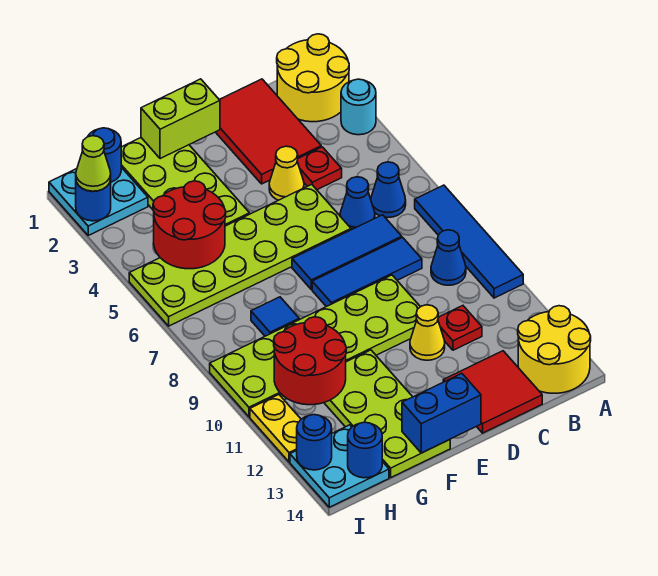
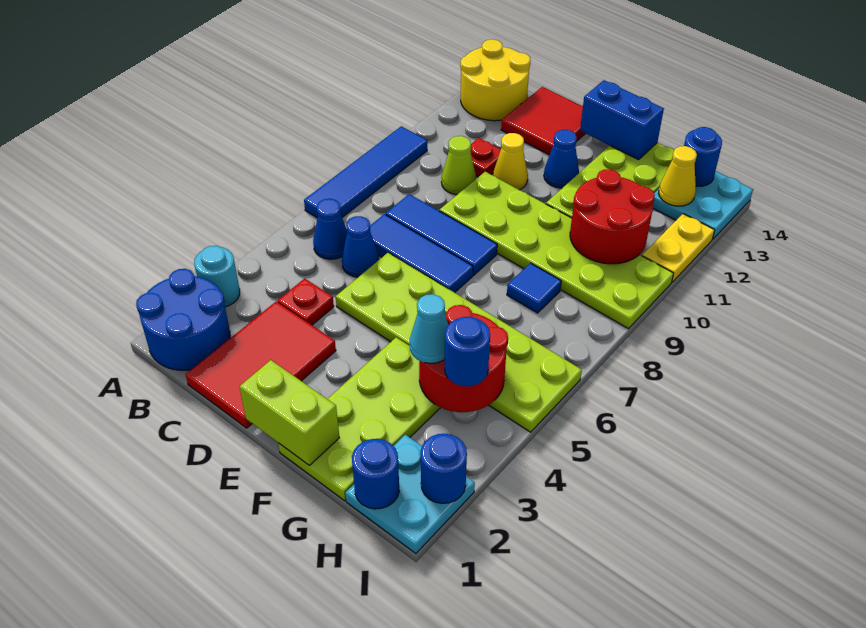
yellow 2x2 round brick [277,34,349,122] -> blue 2x2 round brick [136,269,230,370]
blue 1x1 cone [431,230,466,285] -> blue 1x1 cone moved to [544,130,579,188]
yellow 1x1 cone [269,146,304,200] -> yellow 1x1 cone moved to [659,146,697,206]
none -> cyan 1x1 cone [410,294,448,363]
lime 1x1 cone [76,136,111,191] -> lime 1x1 cone moved to [442,136,476,194]
blue 1x1 round brick [297,415,332,470] -> blue 1x1 round brick moved to [445,317,490,386]

